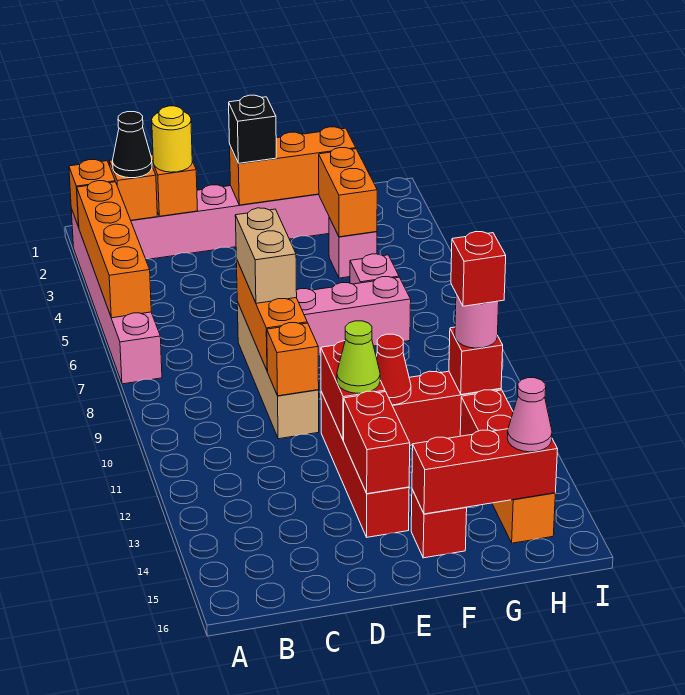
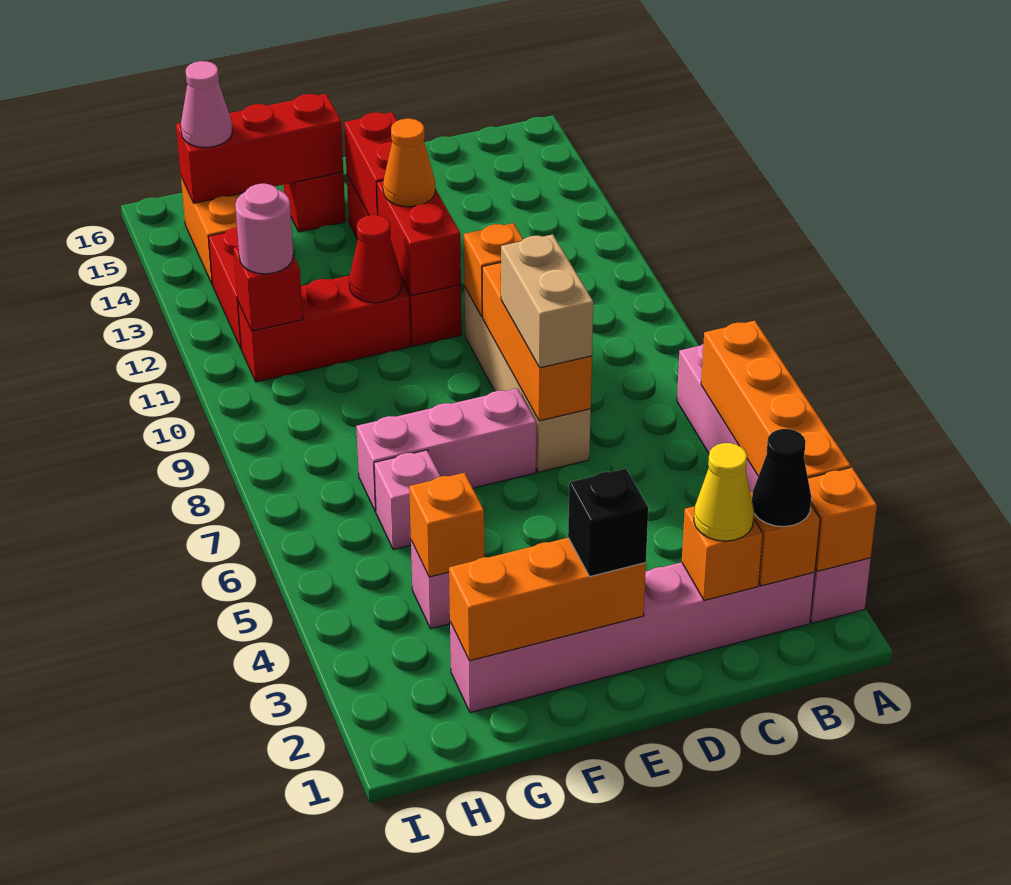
yellow 1x1 round brick [152,106,192,172] -> yellow 1x1 cone [694,443,754,541]
lime 1x1 cone [337,321,380,393] -> orange 1x1 cone [383,119,435,207]
orange 1x2 brick [319,148,377,237] -> orange 1x1 brick [409,473,484,577]
red 1x1 brick [451,232,506,306] -> none

